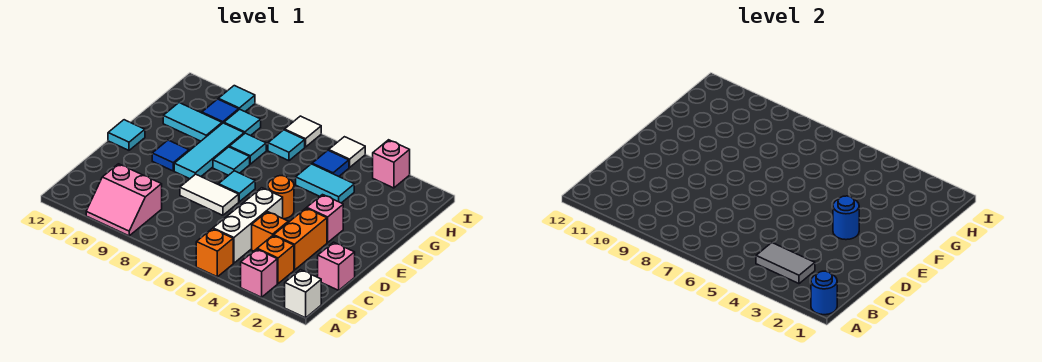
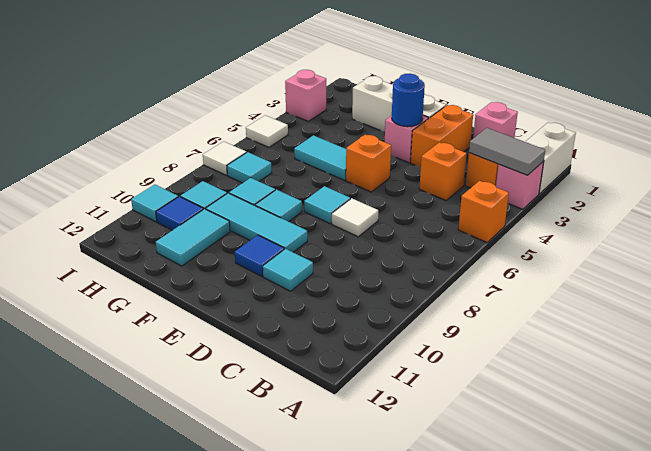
white 1x1 brick [285,270,321,318] -> white 1x2 brick [525,123,576,194]
blue 1x1 round brick [811,271,837,315] -> none
pink 2x2 slope [86,164,162,236] -> none
grey 1x2 tile [756,243,815,284] -> grey 1x2 tile turned to [469,128,545,175]
white 1x3 brick [213,188,283,263] -> white 1x3 brick moved to [352,76,446,131]
orange 1x2 brick [274,208,327,270] -> orange 1x2 brick turned to [411,105,473,167]
white 1x2 tile [180,174,239,215] -> white 1x1 tile [332,198,378,237]
orange 1x1 round brick [268,176,294,219] -> orange 1x1 brick [346,135,391,192]
cyan 1x1 tile [108,120,145,150] -> cyan 1x1 tile moved to [263,249,313,291]
cyan 1x2 tile [296,164,354,203] -> cyan 1x2 tile turned to [294,135,346,180]
blue 1x1 tile [312,150,349,176] -> none

